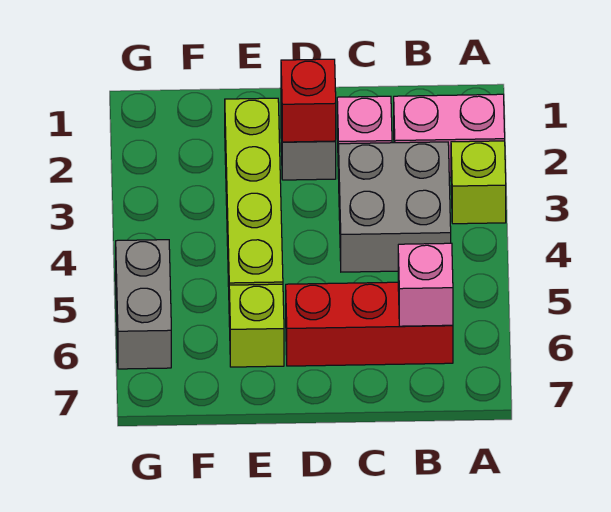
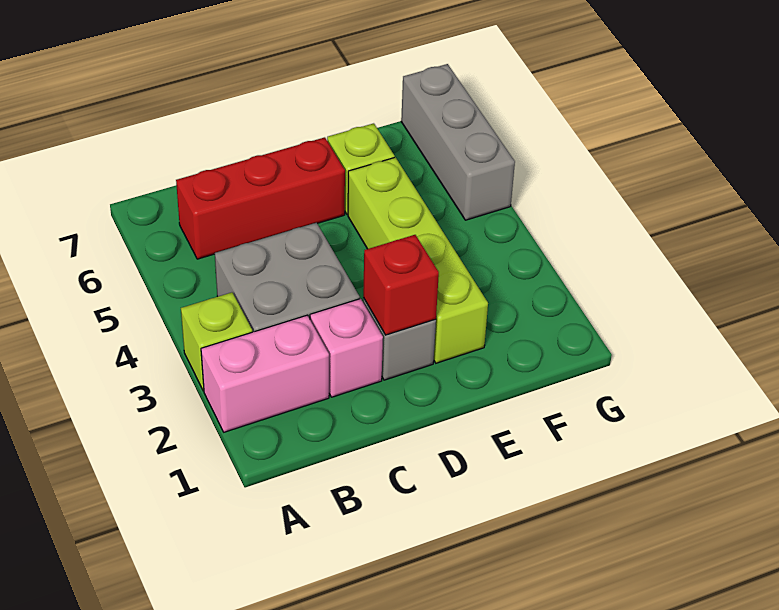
pink 1x1 brick [398,243,453,326] -> none
grey 1x2 brick [116,240,171,369] -> grey 1x3 brick [401,64,515,220]

